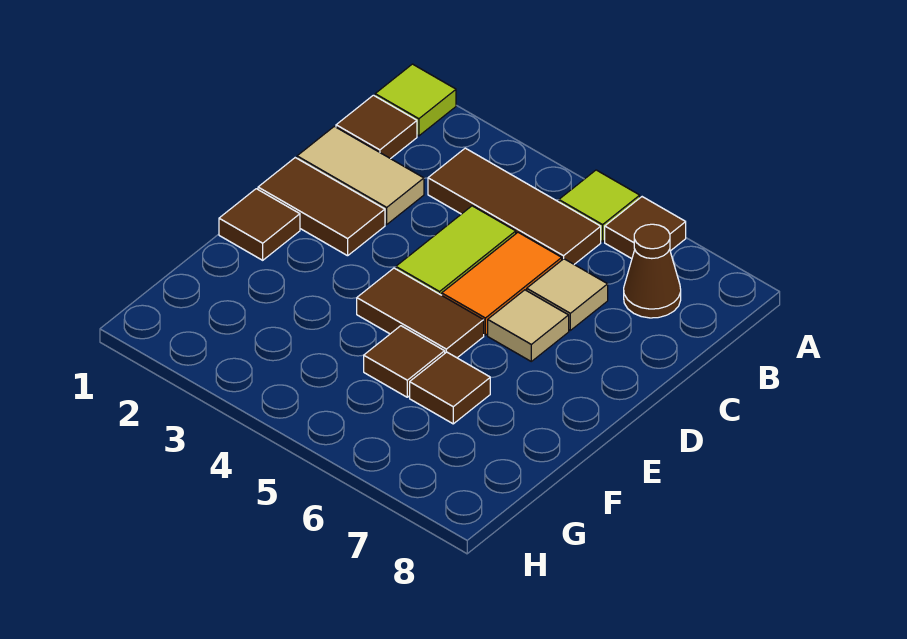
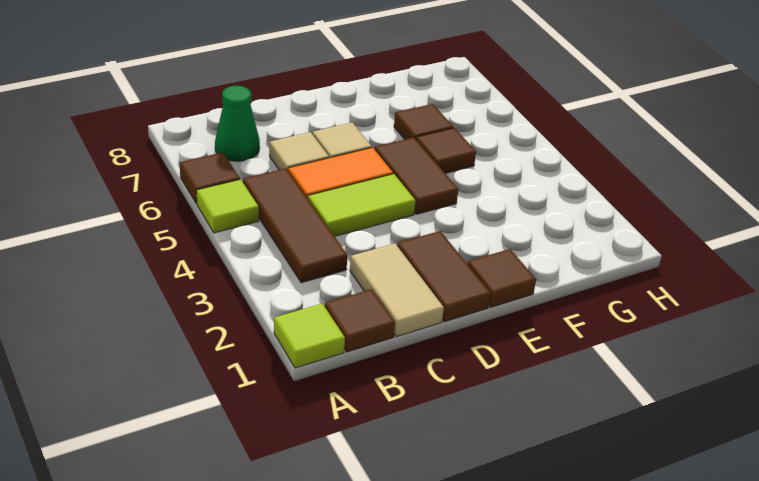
brown 1x1 cone [624,224,681,318] -> green 1x1 cone [215,86,260,161]

